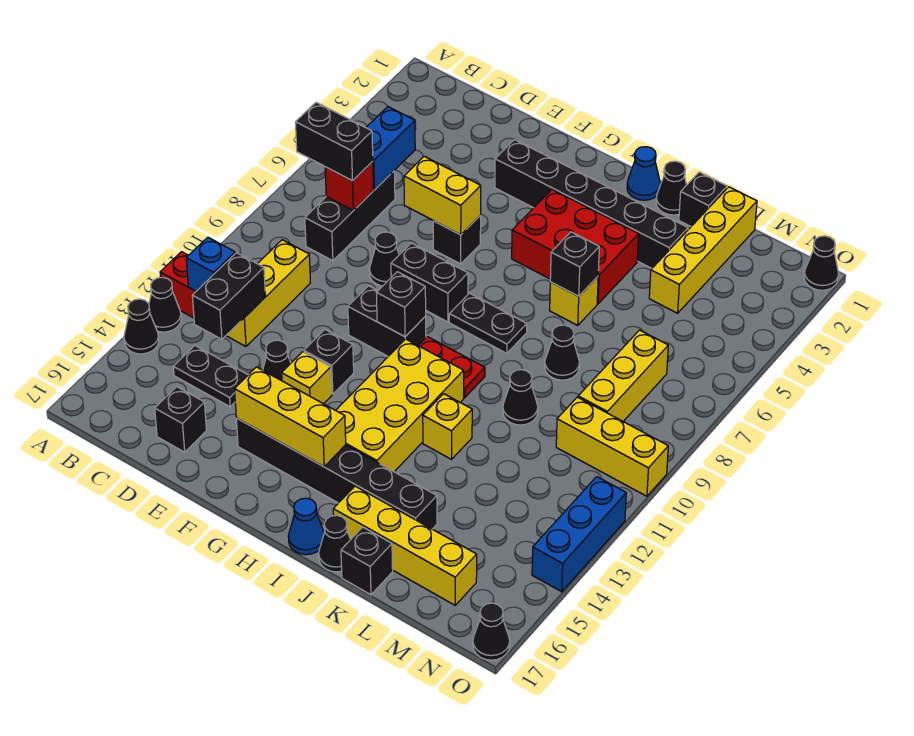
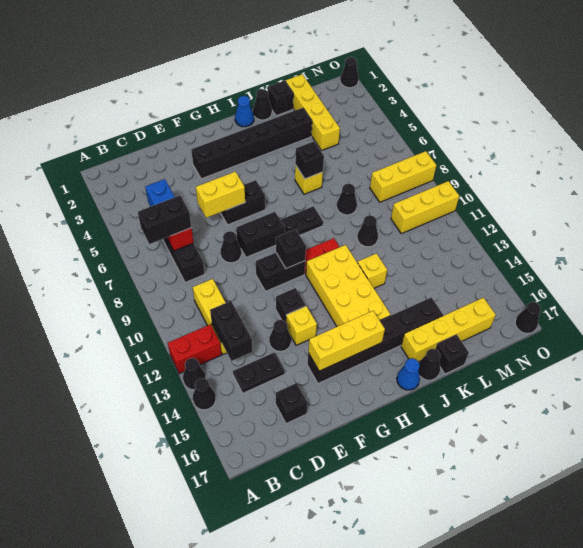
blue 1x1 brick [186,237,235,291] -> none
black 1x1 brick [433,215,481,264] -> black 1x2 brick [220,180,265,225]
red 2x3 brick [512,190,639,304] -> none
yellow 1x3 brick [578,330,668,421] -> yellow 1x3 brick turned to [370,151,437,202]
blue 1x3 brick [532,477,626,592] -> none

